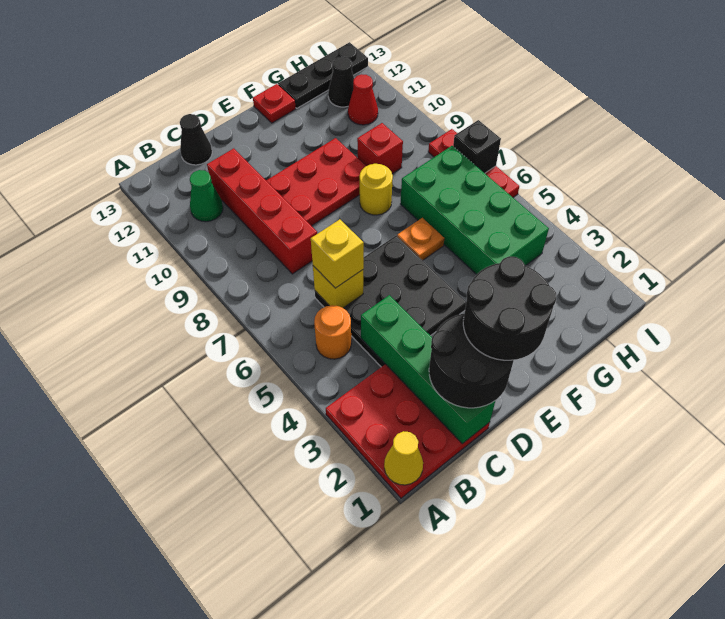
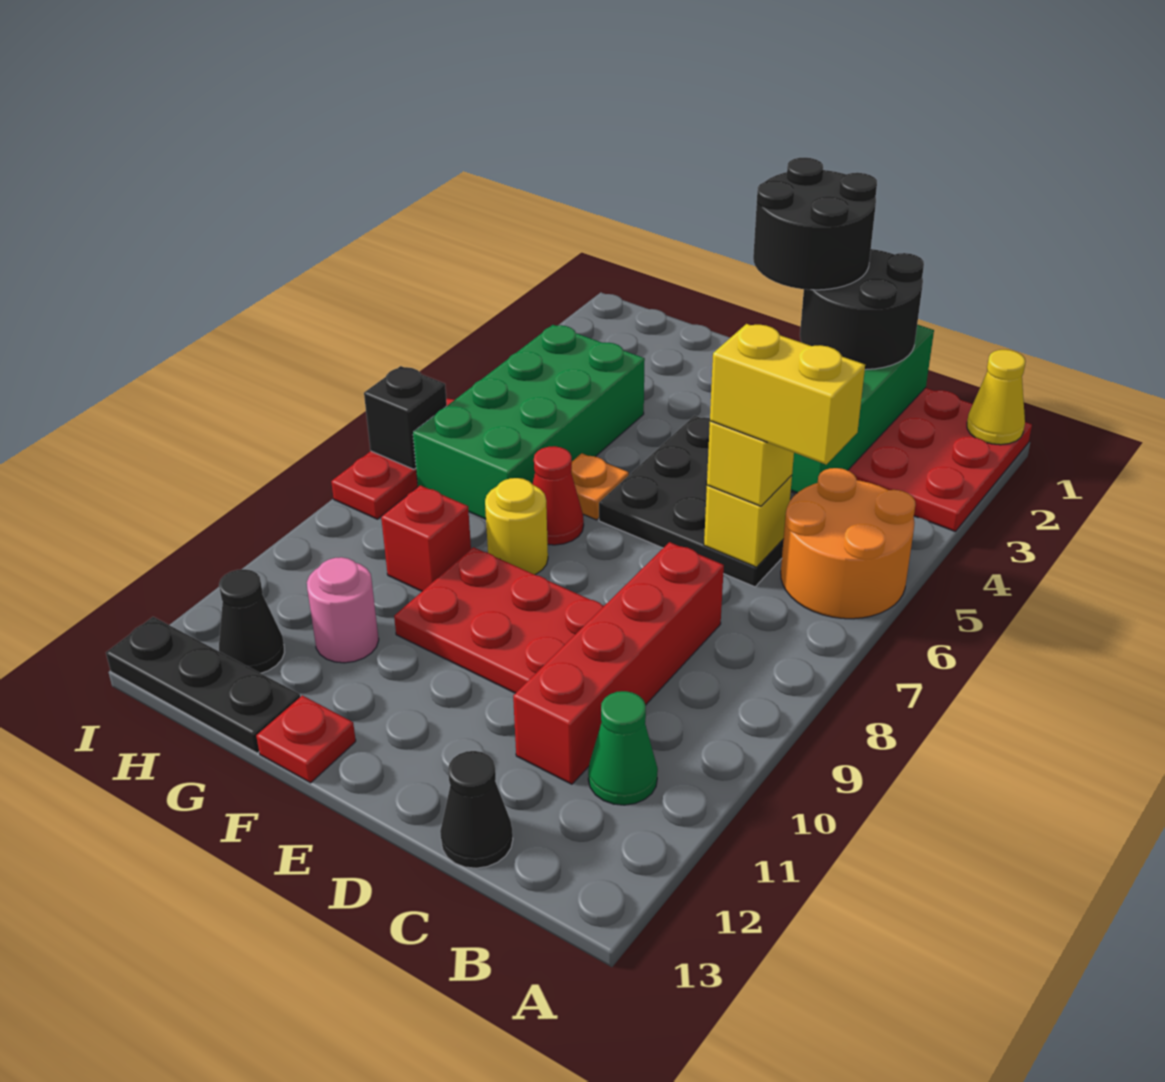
orange 1x1 round brick [314,305,351,359] -> orange 2x2 round brick [781,468,916,619]
none -> yellow 1x2 brick [710,324,865,465]
none -> pink 1x1 round brick [307,557,379,663]
red 1x1 cone [348,74,378,125] -> red 1x1 cone moved to [533,446,584,545]

